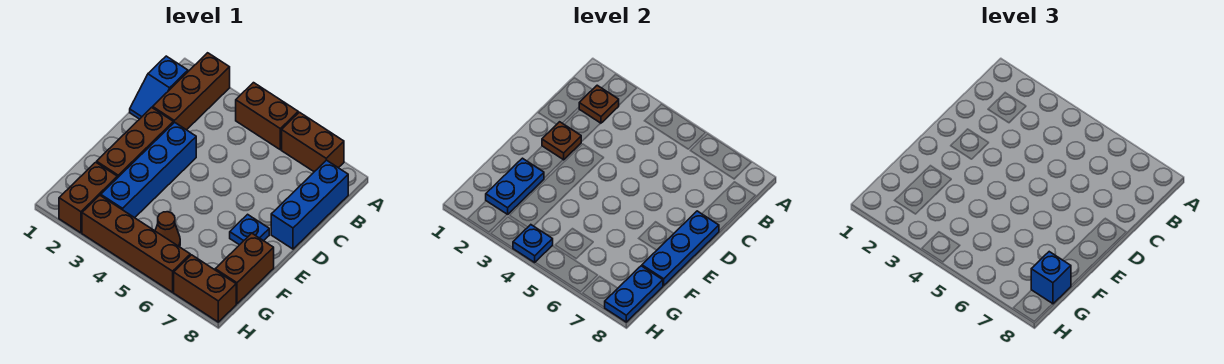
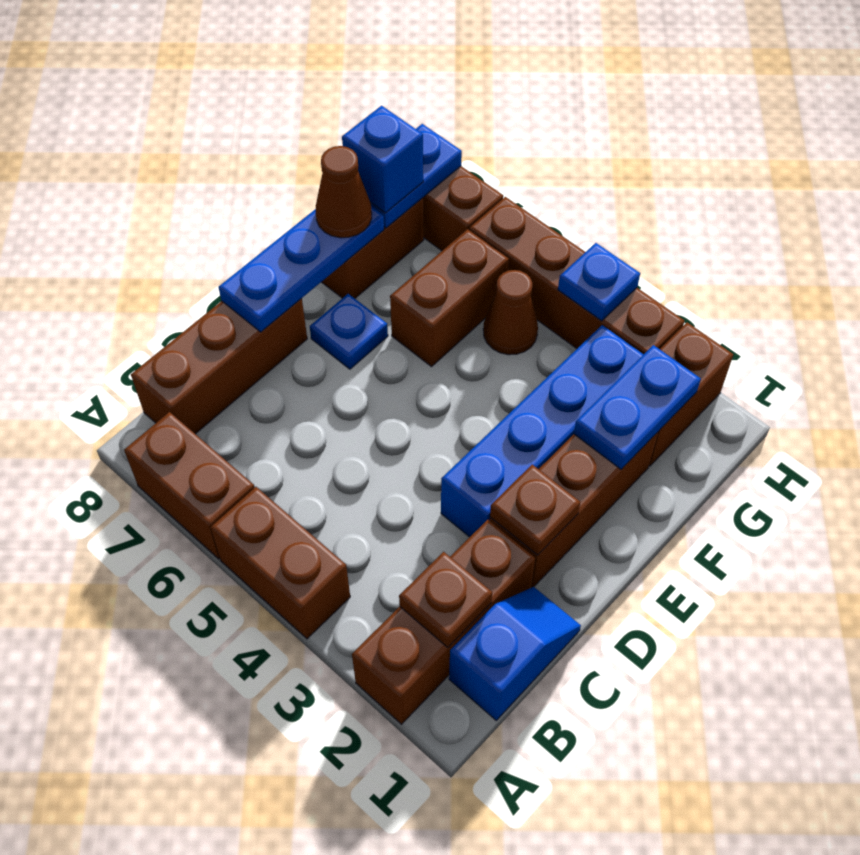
blue 1x3 brick [271,160,348,249] -> brown 1x3 brick [131,298,307,434]
none -> brown 1x2 brick [390,229,509,367]
none -> brown 1x1 cone [316,146,372,238]

